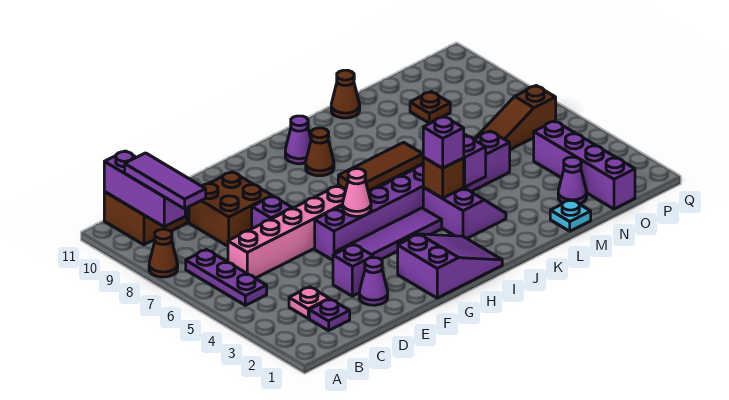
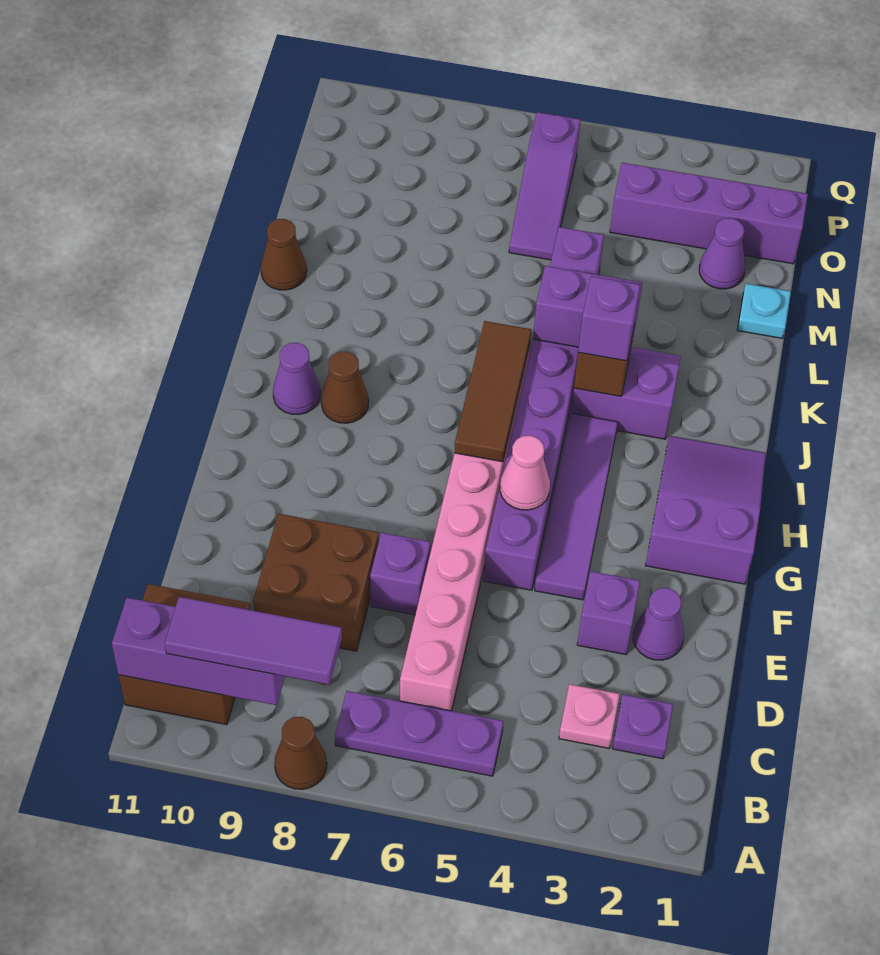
brown 1x3 slope [476,86,556,150] -> purple 1x3 slope [509,112,581,260]
brown 1x1 plate [410,92,450,123] -> none

